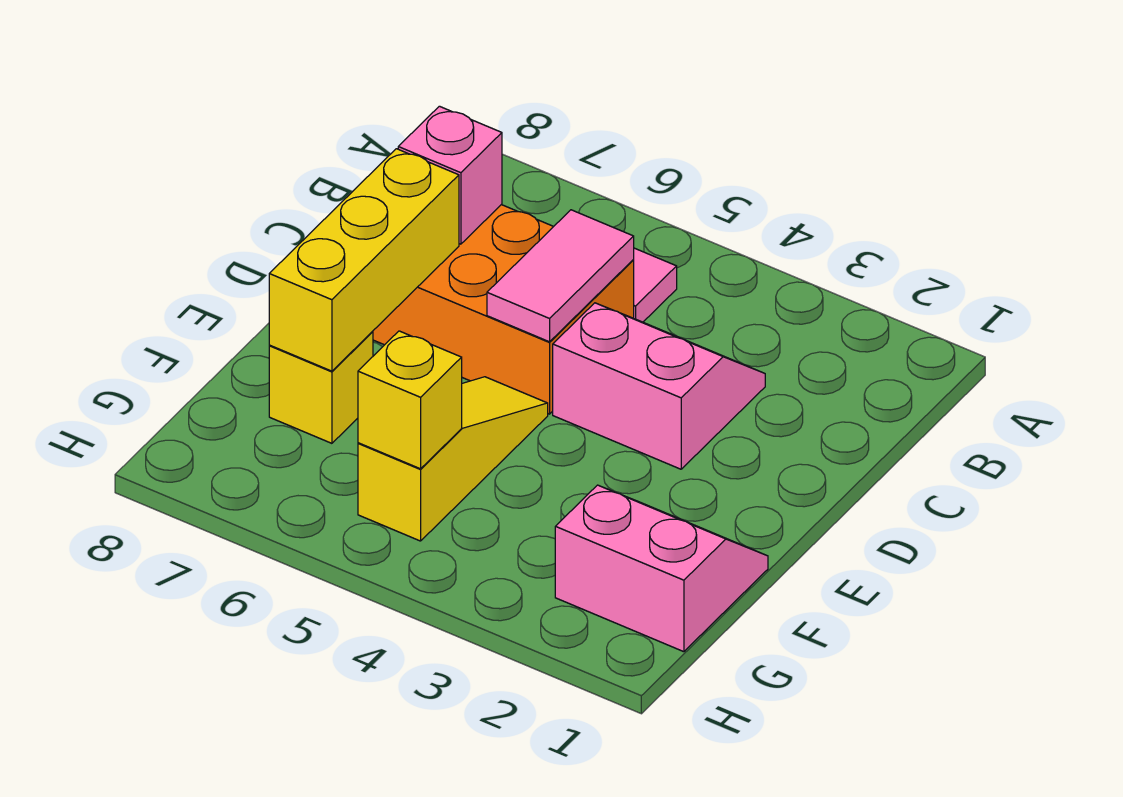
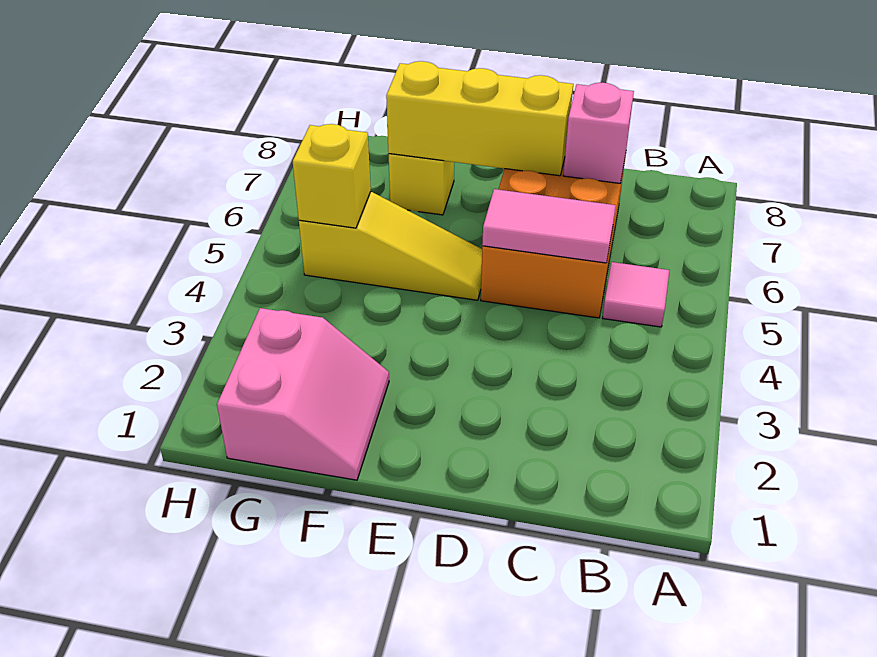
pink 2x2 slope [553,303,765,469] -> none

